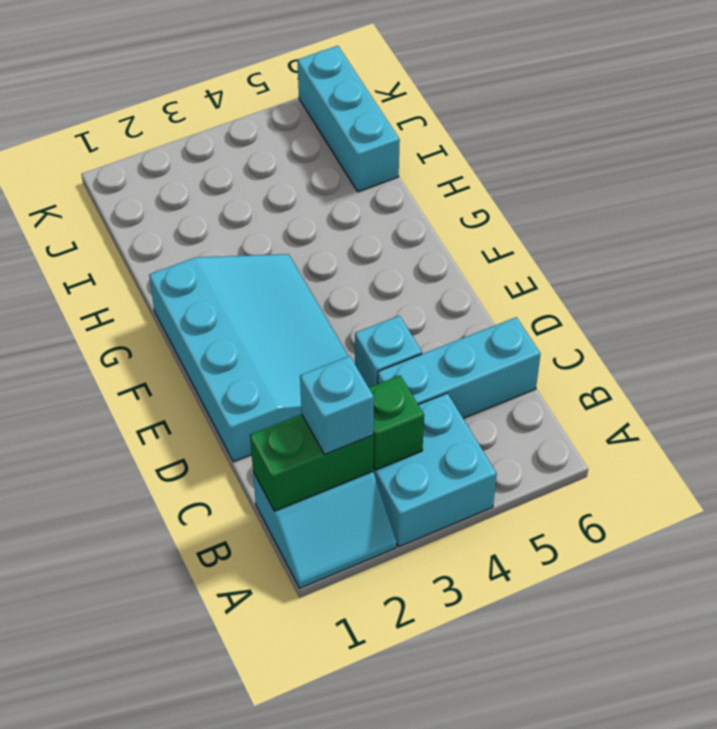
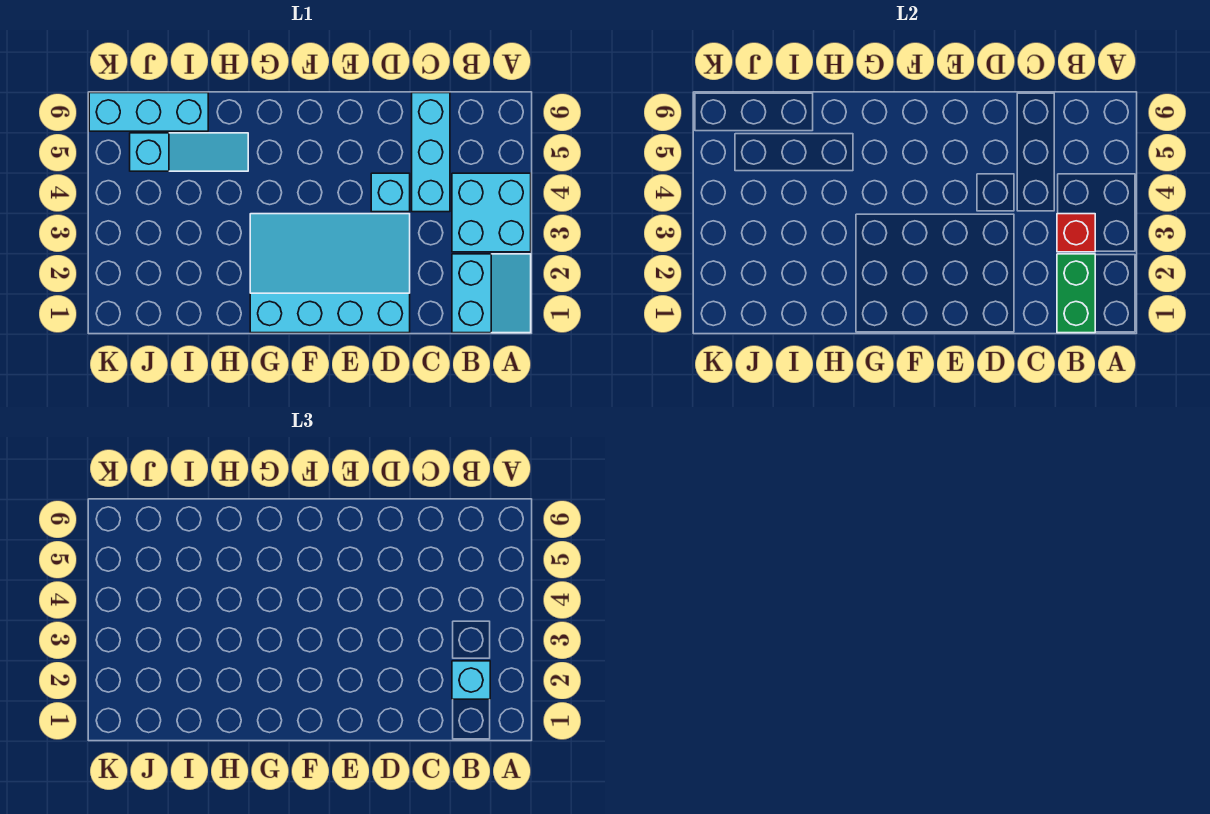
green 1x1 brick [369,375,424,470] -> red 1x1 brick [1057,214,1095,252]
none -> cyan 1x3 slope [130,133,248,171]

